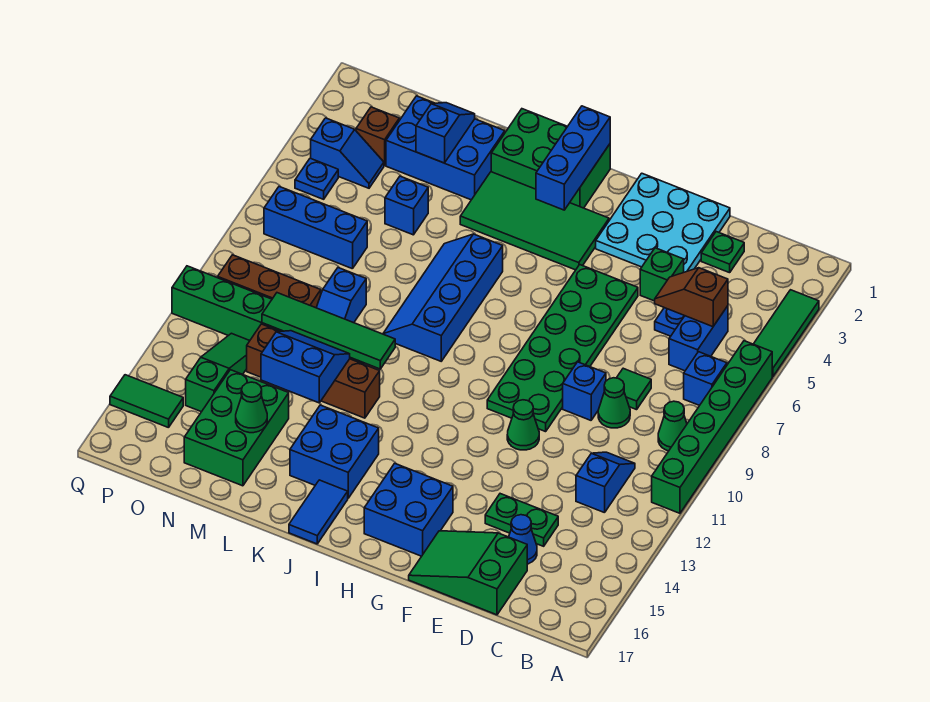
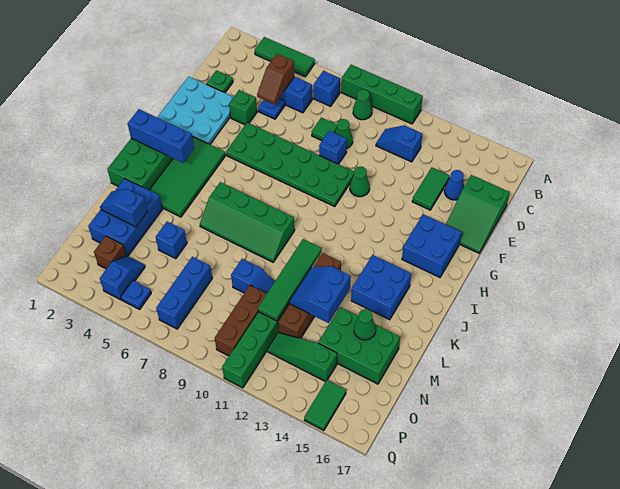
green 1x6 brick [652,341,772,513] -> green 1x4 brick [341,65,423,124]
green 1x2 plate [485,494,558,546] -> green 1x2 tile [412,167,450,210]
blue 2x4 slope [383,234,503,361] -> green 2x4 slope [200,182,295,262]
blue 1x2 tile [289,480,348,544] -> none

